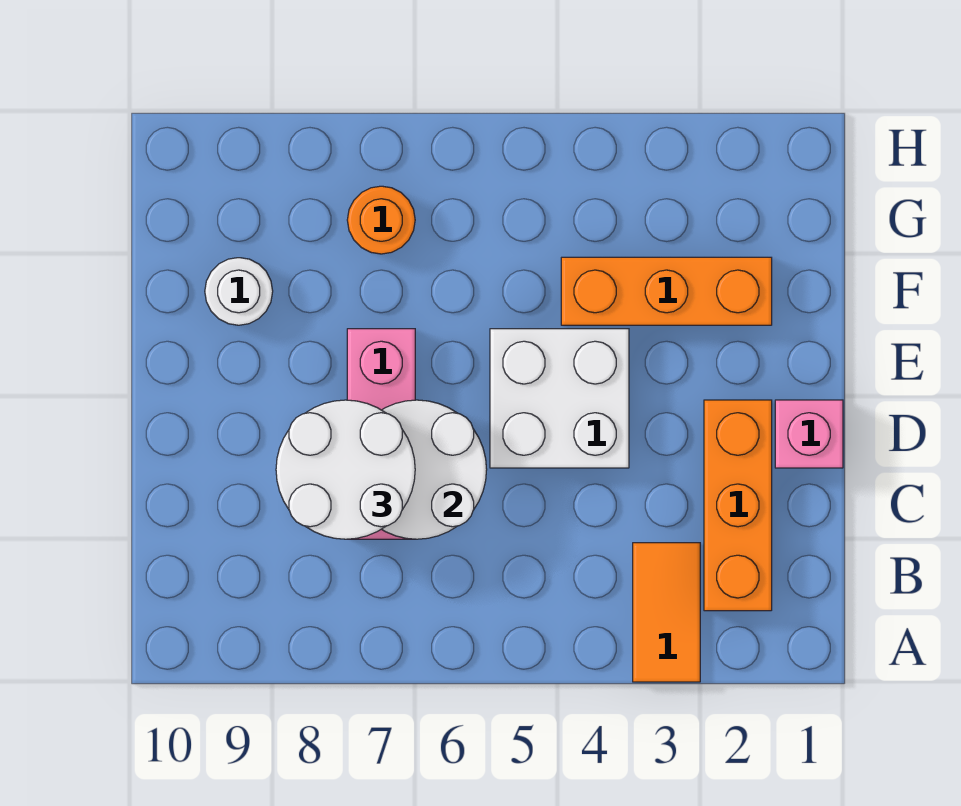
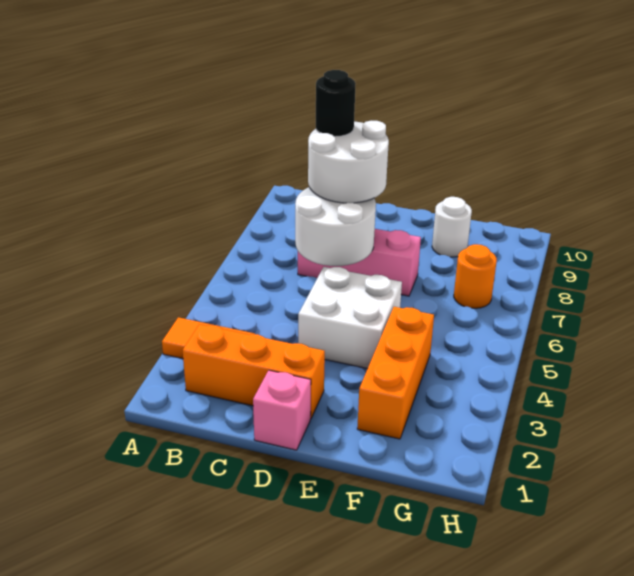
none -> black 1x1 round brick [316,70,356,137]

